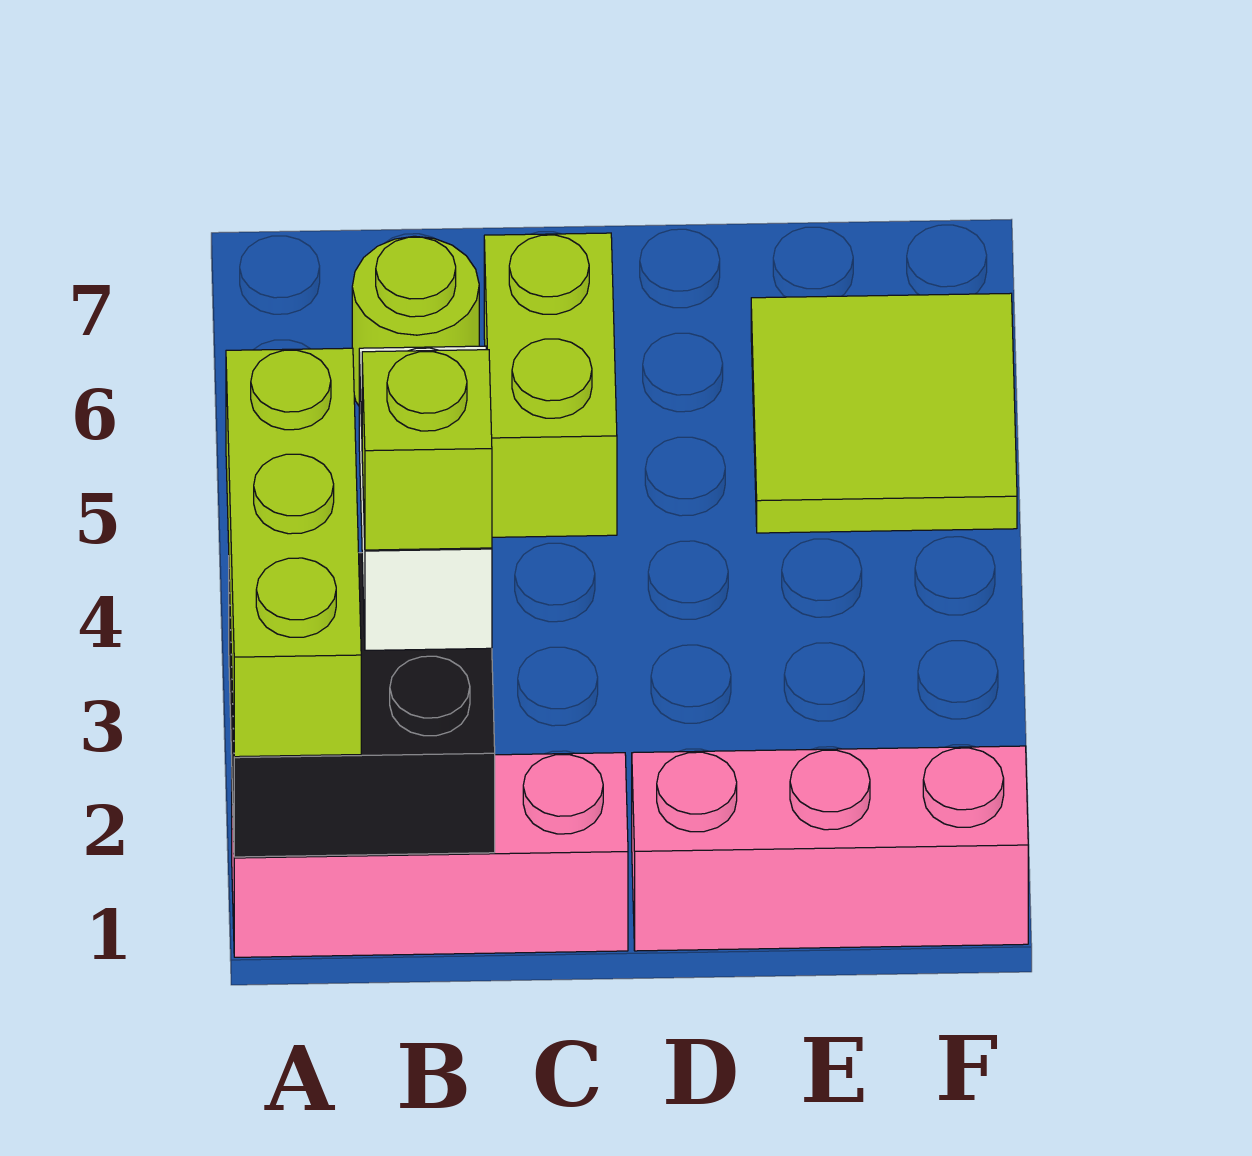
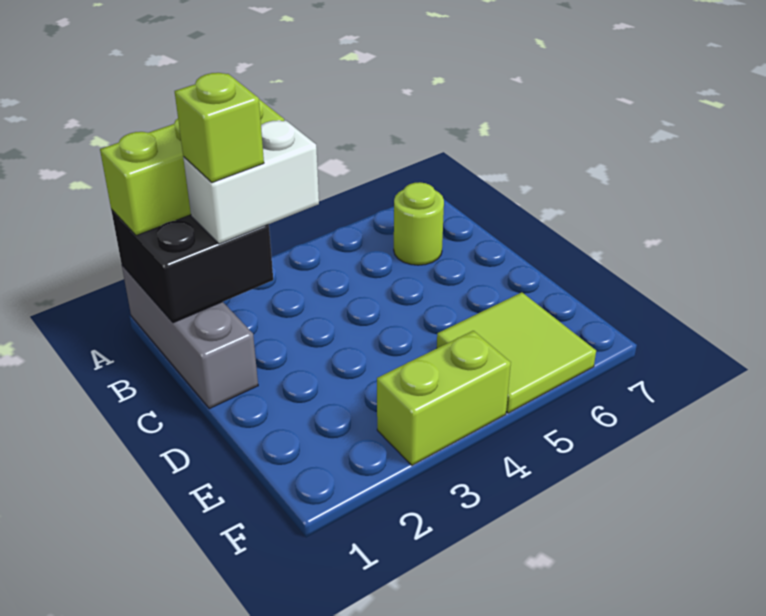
pink 1x3 brick [232,753,628,957] -> grey 1x3 brick [122,265,258,409]
lime 1x2 brick [484,233,617,537] -> lime 1x2 brick moved to [377,331,511,465]
pink 1x3 brick [632,746,1028,951] -> none

